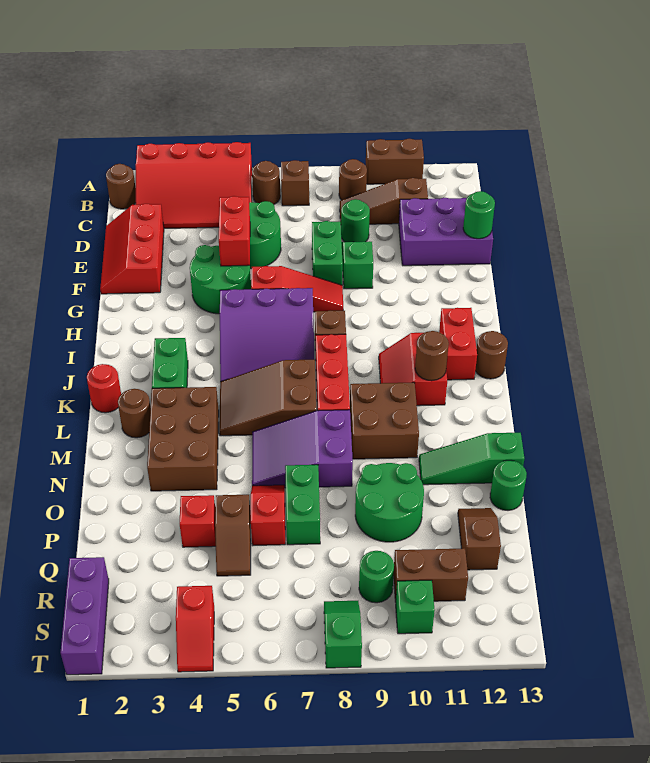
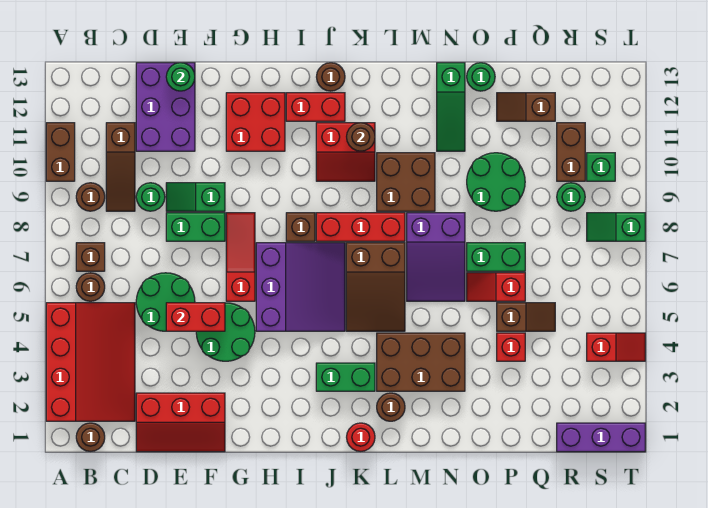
none -> red 2x2 brick [226,93,285,151]

